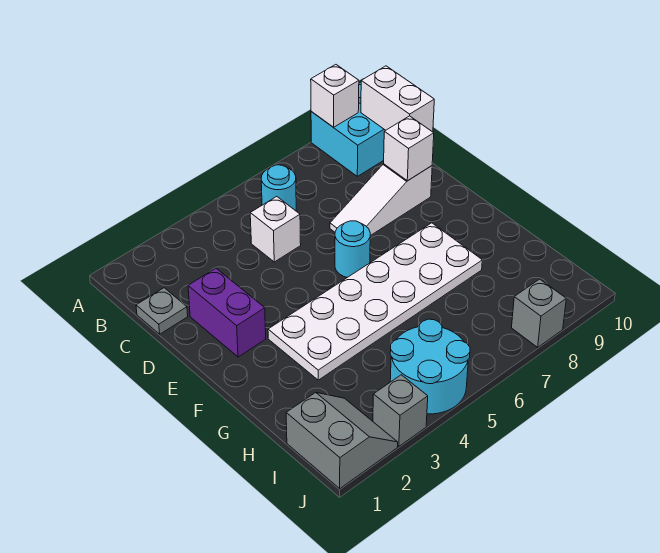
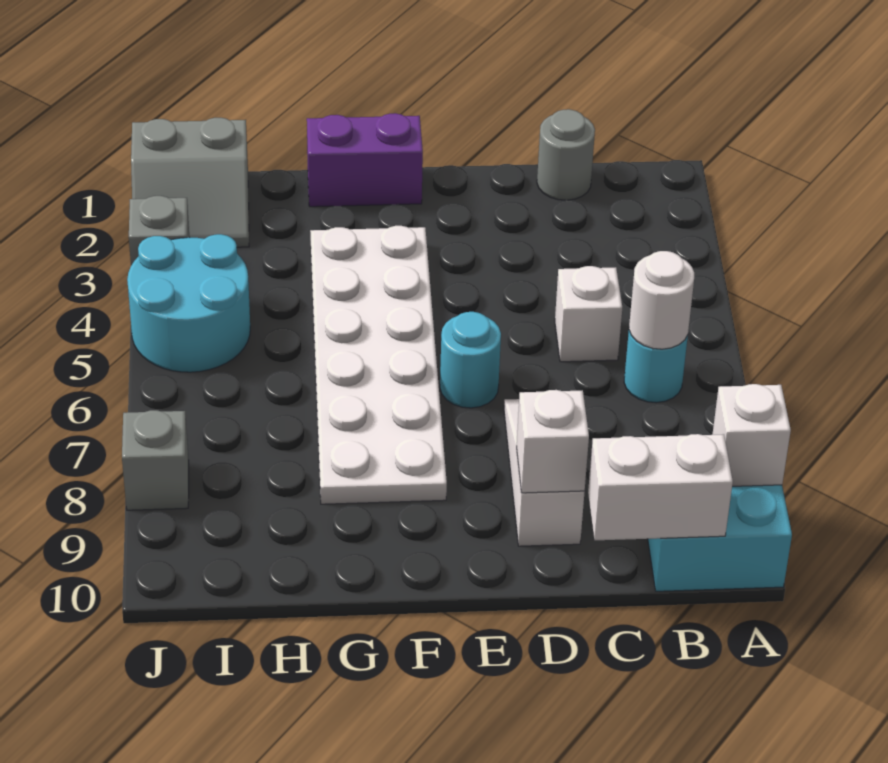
none -> white 1x1 round brick [629,251,694,349]
grey 1x1 plate [136,288,188,334] -> grey 1x1 round brick [537,109,595,200]
purple 1x2 brick [188,268,266,357] -> purple 1x2 brick moved to [307,113,423,207]

